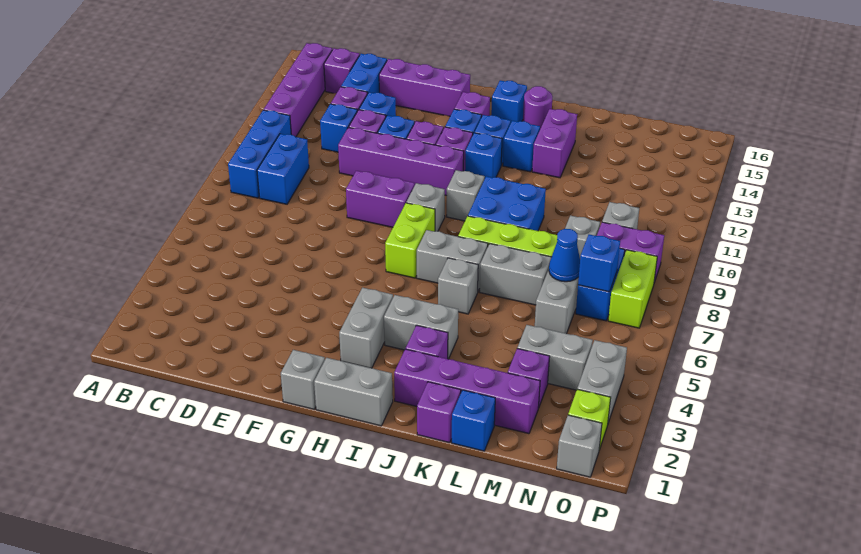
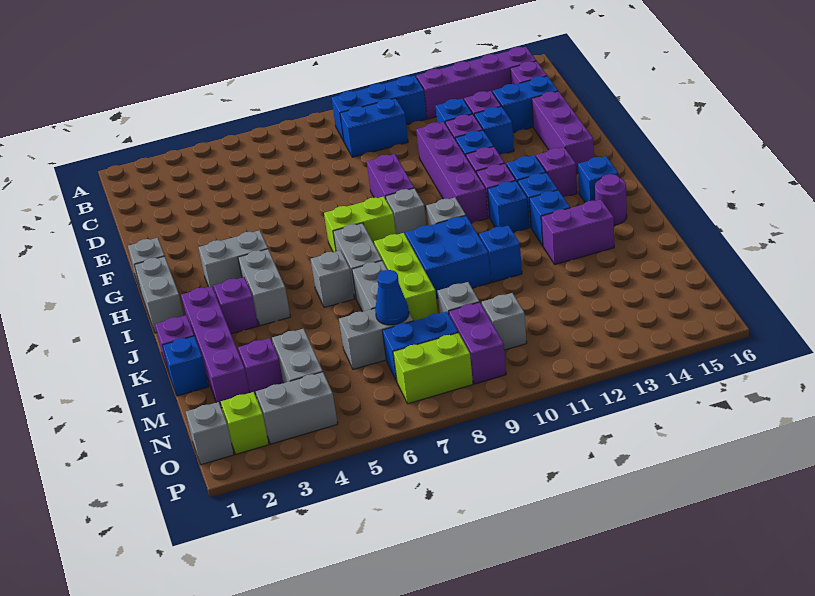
blue 1x1 brick [578,234,620,292] -> blue 1x1 brick moved to [479,225,522,282]

